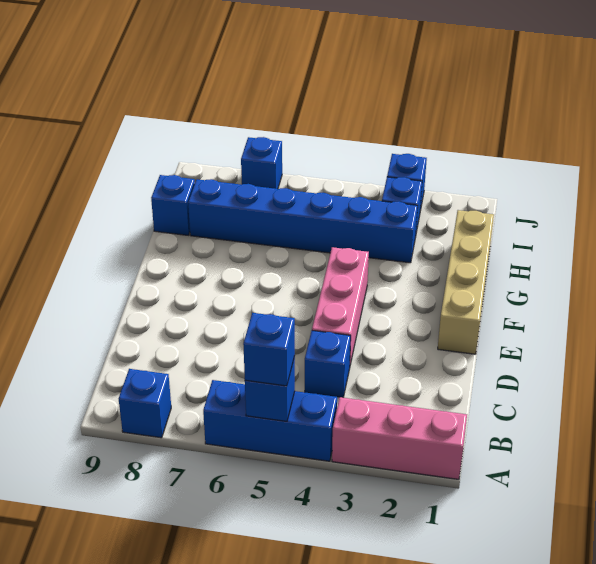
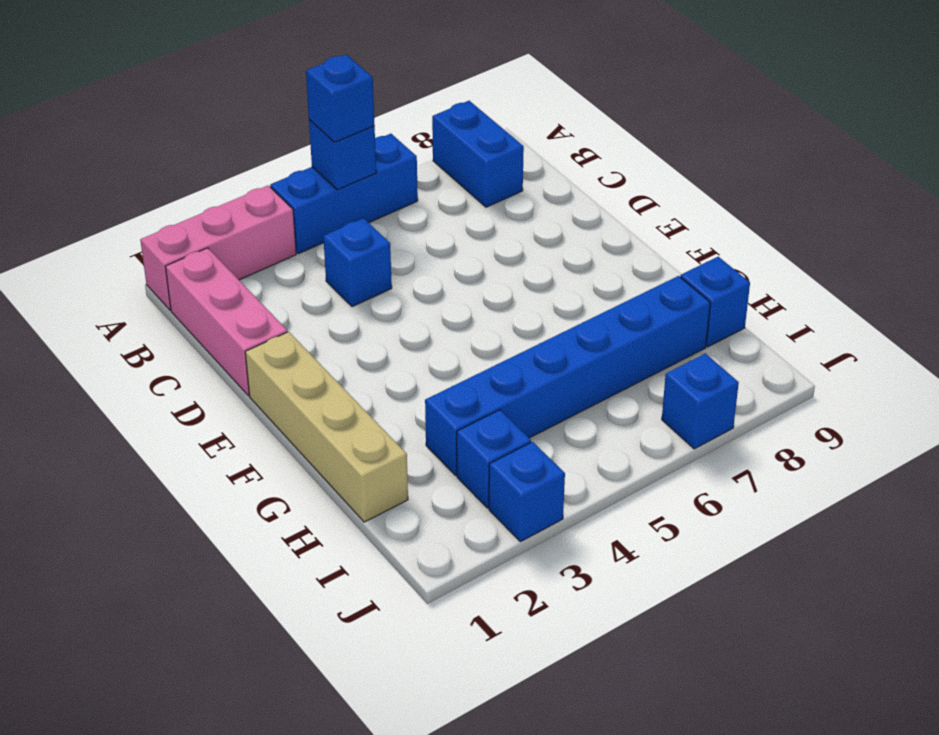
blue 1x1 brick [119,369,171,438] -> blue 1x2 brick [432,101,524,207]
pink 1x3 brick [312,247,369,365] -> pink 1x3 brick moved to [166,248,287,396]

